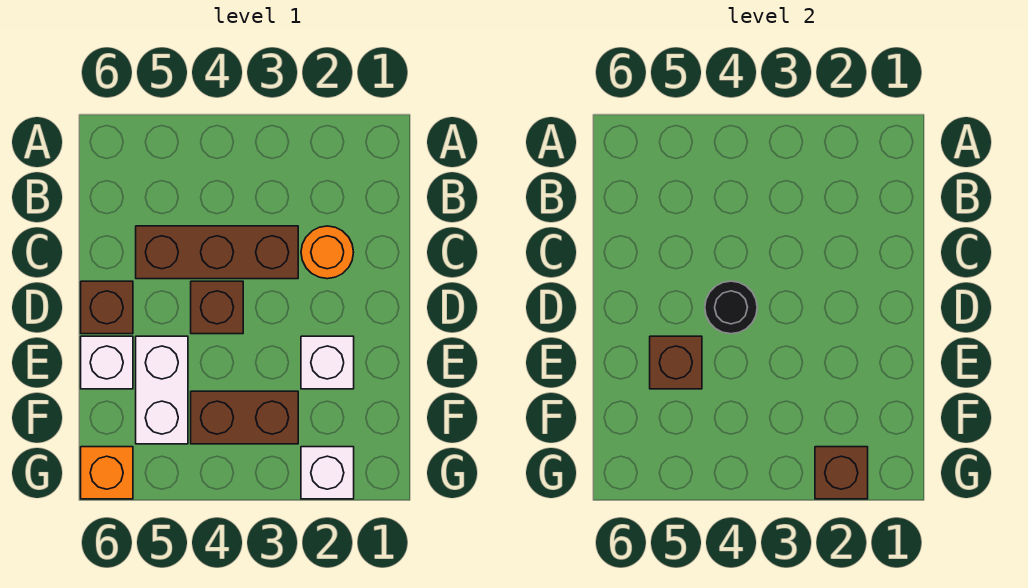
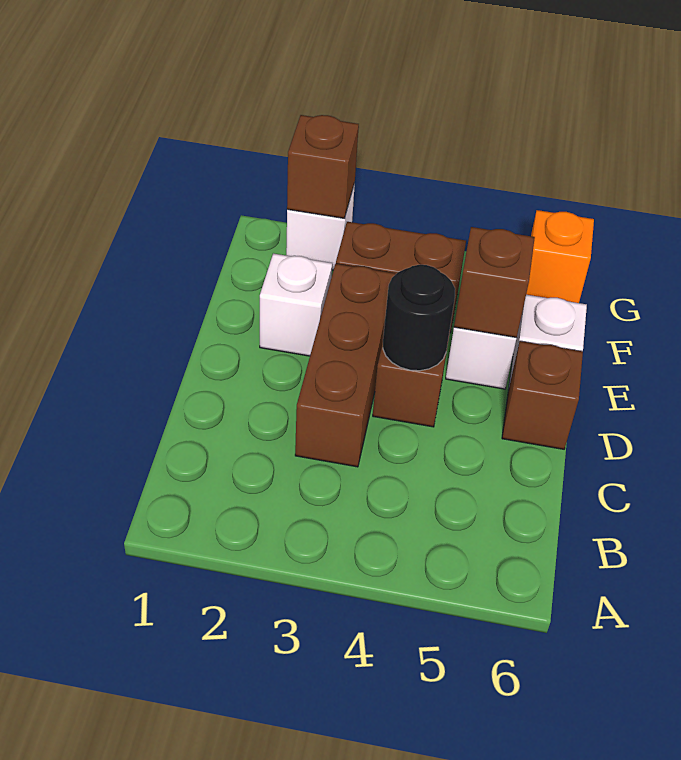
orange 1x1 round brick [301,226,354,279] -> none
brown 1x3 brick [136,226,298,279] -> brown 1x3 brick turned to [295,264,395,467]

